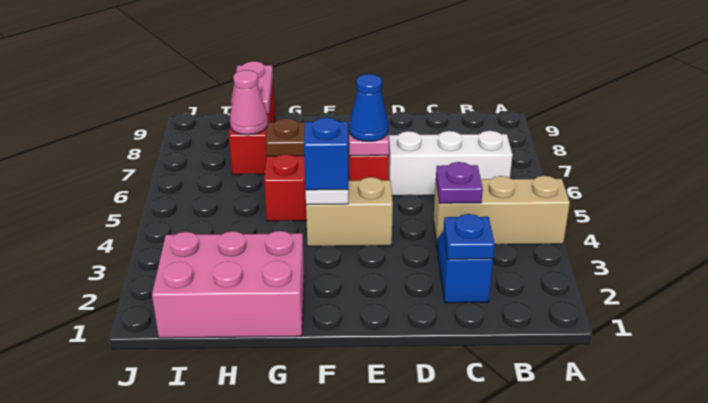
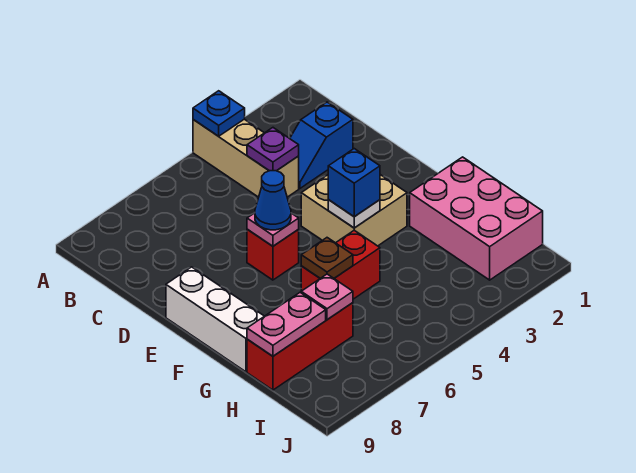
white 1x3 brick [388,131,512,196] -> white 1x3 brick moved to [166,267,264,372]
blue 1x1 plate [443,214,495,259] -> blue 1x1 plate moved to [193,91,245,136]
tan 1x2 brick [306,177,393,246] -> tan 2x2 brick [301,175,407,246]
pink 1x1 cone [230,70,268,135] -> pink 1x1 plate [301,274,353,320]

